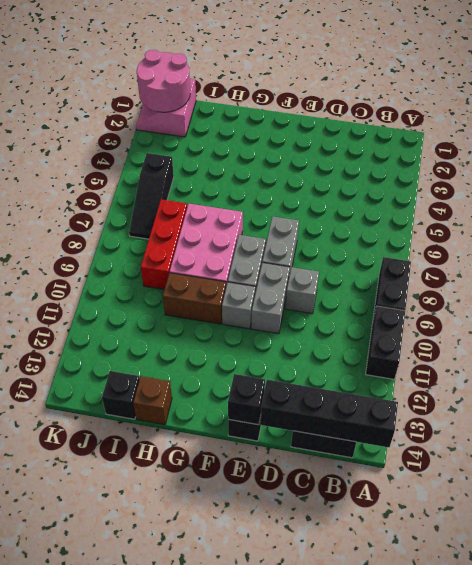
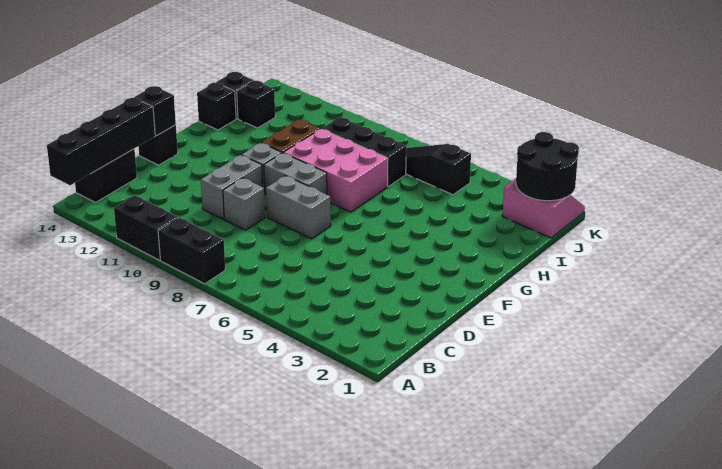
grey 1x2 brick [251,263,290,334] -> grey 1x2 brick turned to [201,155,263,219]
brown 1x1 brick [133,376,172,425] -> black 1x1 brick [197,83,236,130]
red 1x3 brick [141,199,187,290] -> black 1x3 brick [322,117,406,187]
none -> black 1x1 brick [237,80,275,128]
pink 2x2 round brick [137,50,190,112] -> black 2x2 round brick [516,132,579,201]

